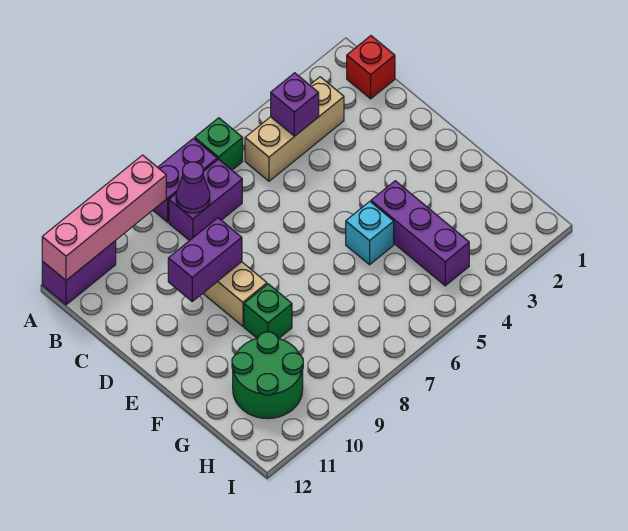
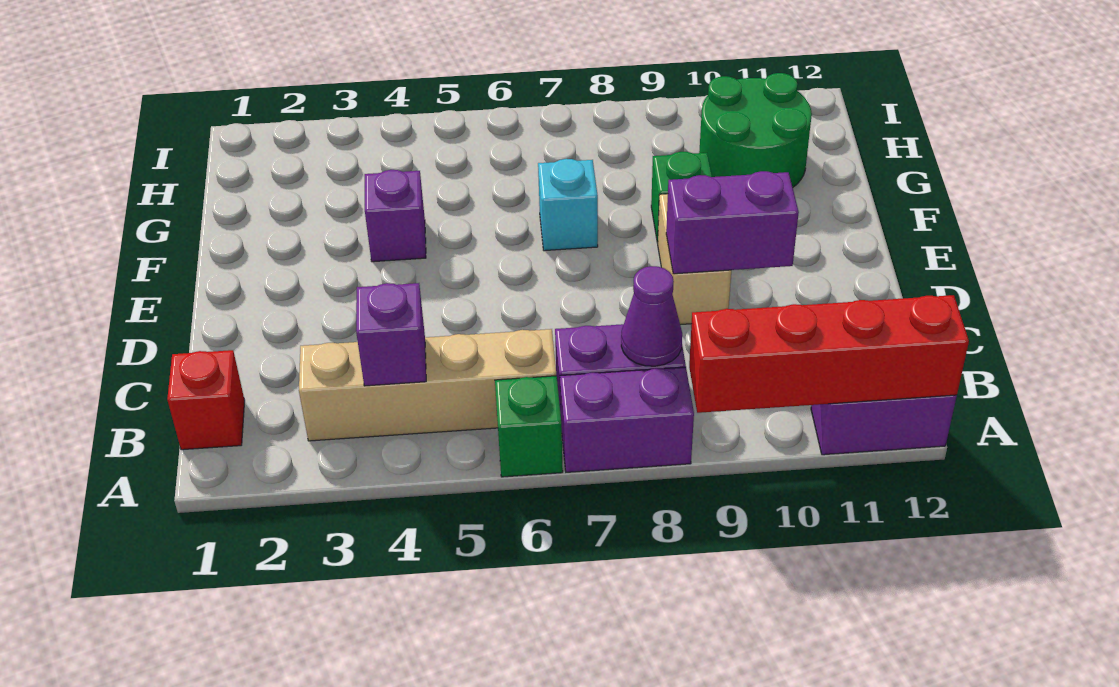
pink 1x4 brick [42,155,166,280] -> red 1x4 brick [689,295,969,413]
tan 1x3 brick [245,77,344,181] -> tan 1x4 brick [299,329,556,441]
purple 1x3 brick [371,181,469,286] -> purple 1x1 brick [365,170,426,262]
cyan 1x1 brick [346,202,394,265] -> cyan 1x1 brick moved to [538,159,598,251]

